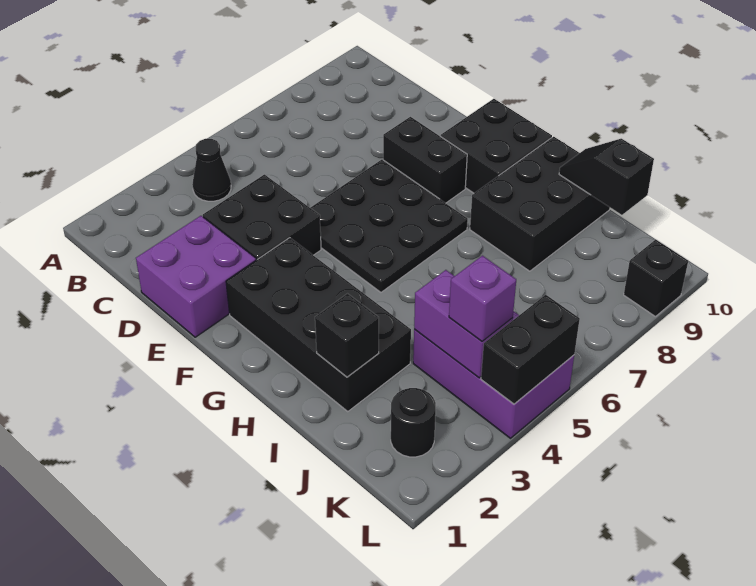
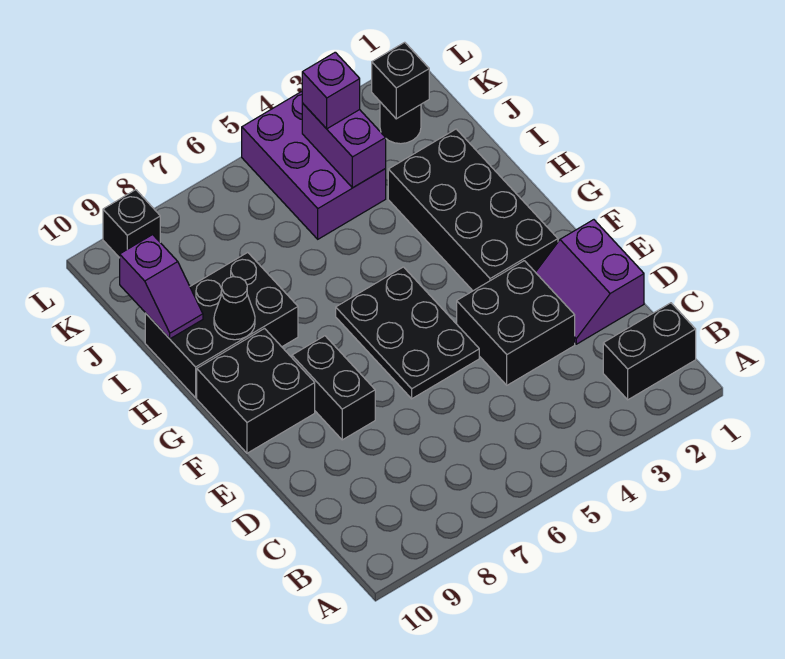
black 1x1 cone [192,139,231,201] -> black 1x1 cone moved to [214,277,255,340]
purple 2x2 brick [136,216,256,337] -> purple 2x2 slope [536,220,644,344]
black 3x3 plate [310,160,468,292] -> black 2x3 plate [336,267,479,399]
black 1x1 brick [315,294,379,377] -> black 1x1 brick moved to [372,42,429,119]
black 1x2 slope [559,139,654,215] -> purple 1x2 slope [120,235,203,339]
black 1x2 brick [481,295,580,404] -> black 1x2 brick moved to [603,303,696,400]

